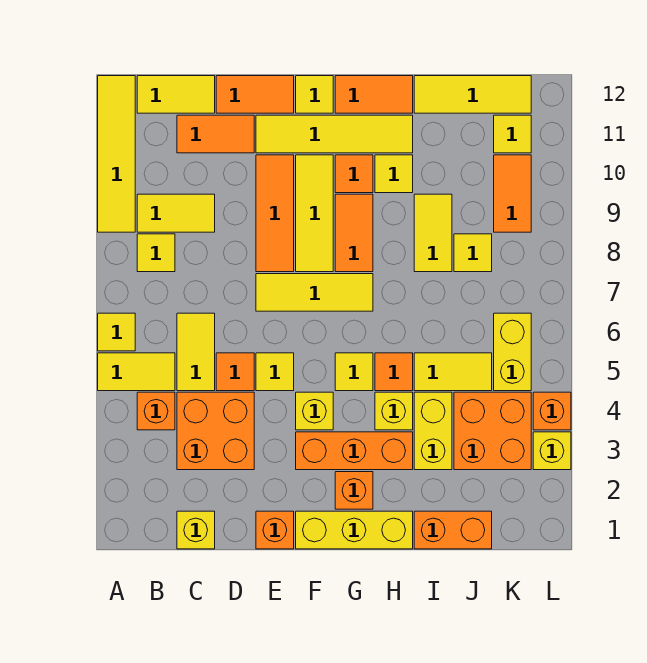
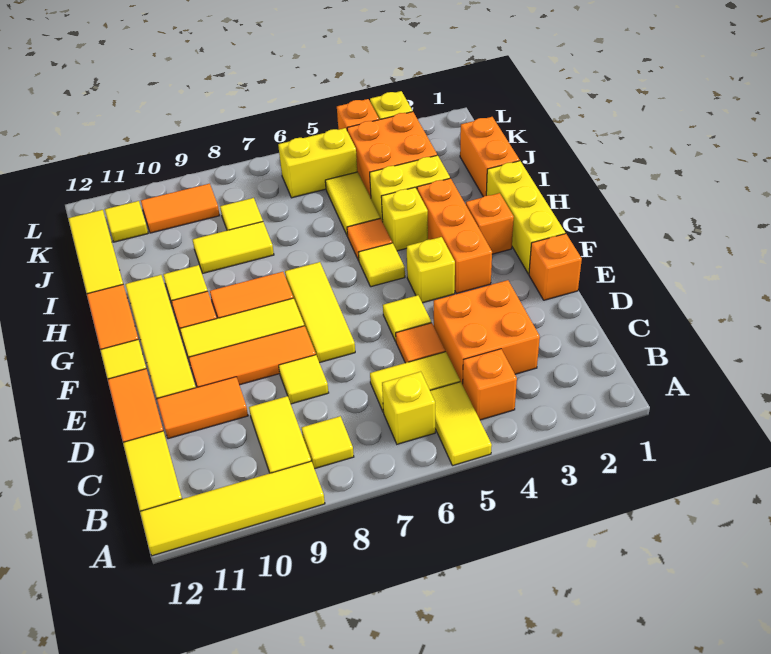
yellow 1x1 tile [98,313,135,351] -> yellow 1x1 tile moved to [279,355,329,404]
yellow 1x1 brick [177,511,215,549] -> yellow 1x1 brick moved to [382,372,435,444]
orange 1x2 tile [177,115,254,153] -> orange 1x2 tile turned to [157,377,248,439]

